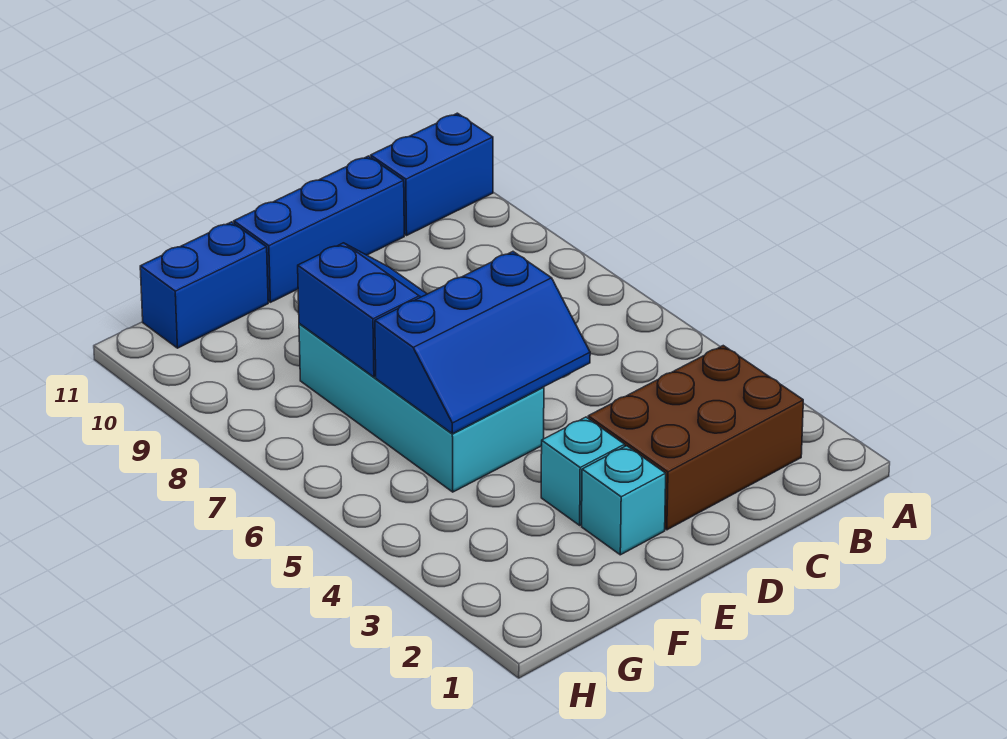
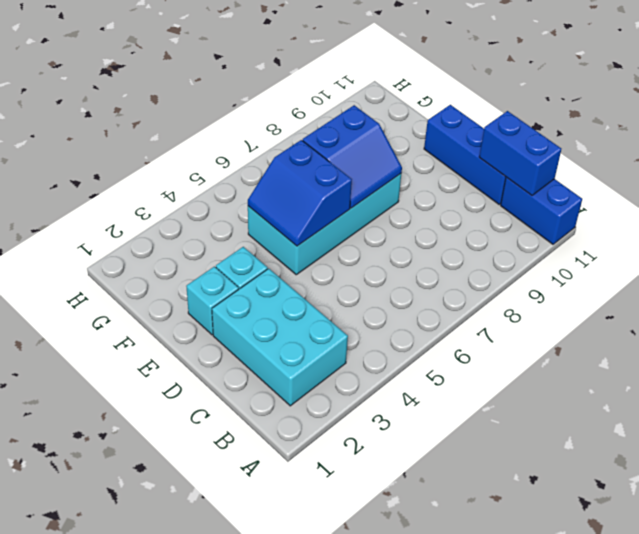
brown 2x3 brick [588,346,803,530] -> cyan 2x3 brick [212,269,348,406]
blue 2x3 slope [375,252,590,434] -> blue 2x2 slope [248,140,352,246]
blue 1x2 brick [140,222,268,348] -> blue 1x2 brick moved to [479,111,561,195]

